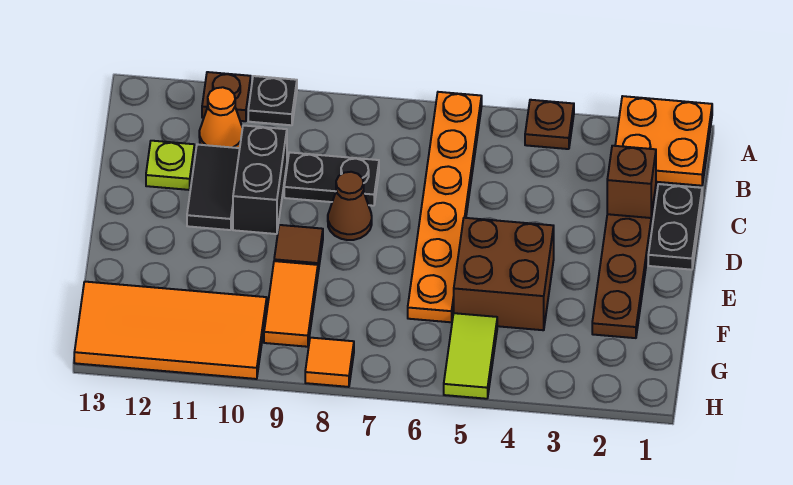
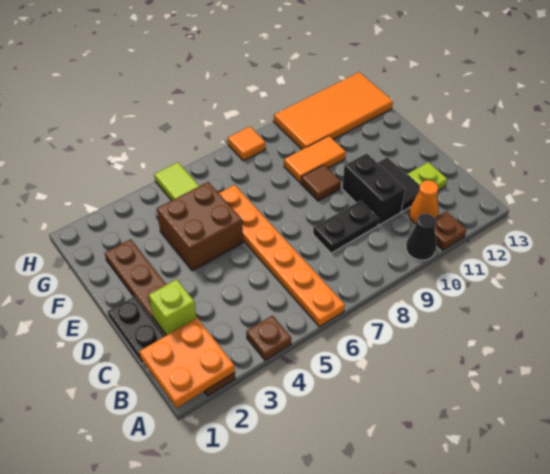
black 1x1 plate [248,76,297,125] -> black 1x1 cone [406,213,436,260]
brown 1x1 brick [607,146,656,218] -> lime 1x1 brick [149,279,196,335]
brown 1x1 cone [328,172,372,240] -> none
orange 1x2 tile [264,261,318,347] -> orange 1x2 tile turned to [284,136,346,183]

